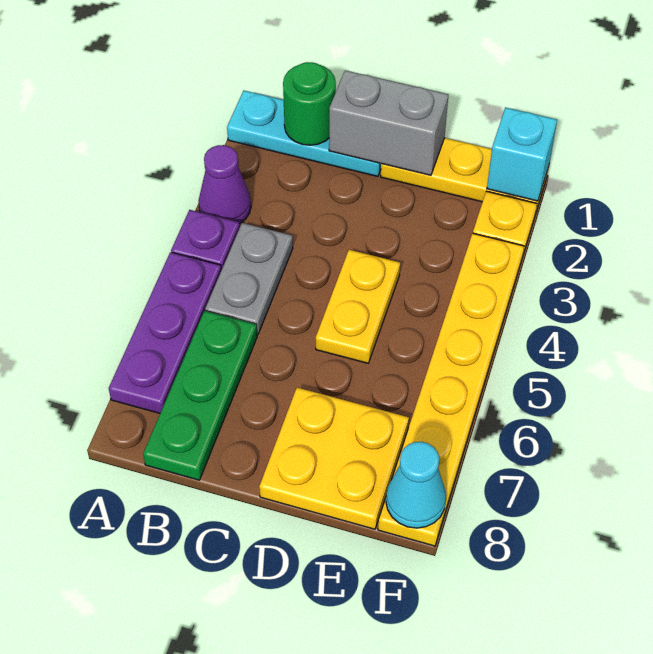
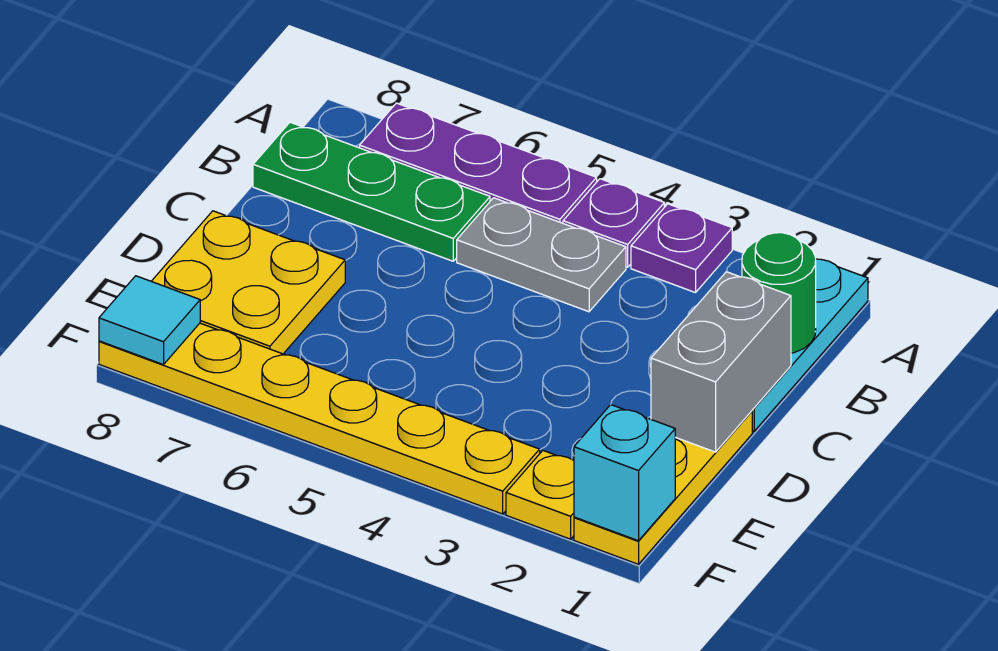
purple 1x1 cone [198,145,251,224] -> purple 1x1 plate [631,204,732,293]
yellow 1x2 plate [316,250,400,363] -> none
cyan 1x1 cone [386,442,446,528] -> cyan 1x1 tile [99,276,200,365]

